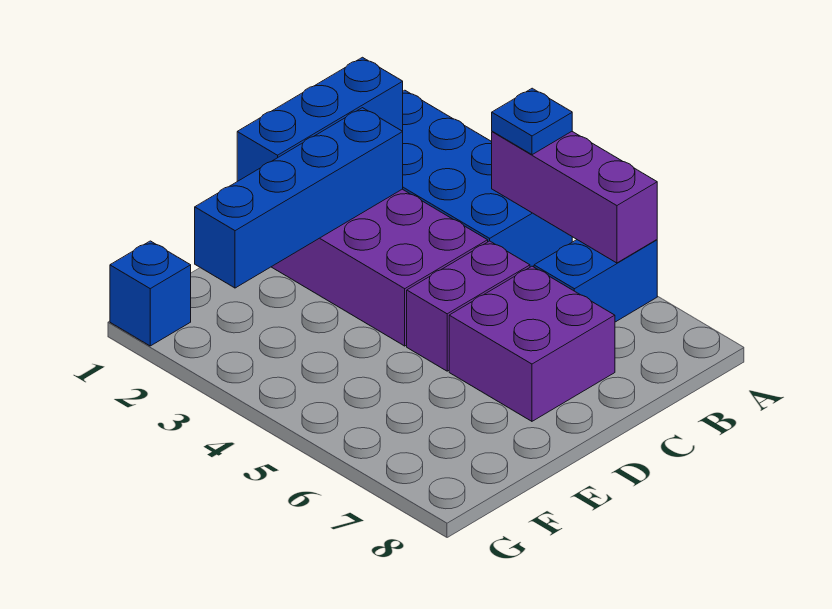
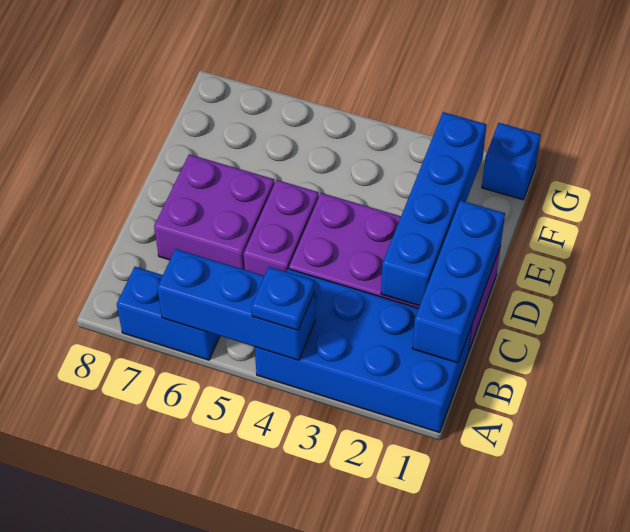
purple 1x3 brick [492,131,657,263] -> blue 1x3 brick [157,249,315,360]
blue 1x2 brick [534,240,657,322] -> blue 1x2 brick turned to [117,267,220,360]

